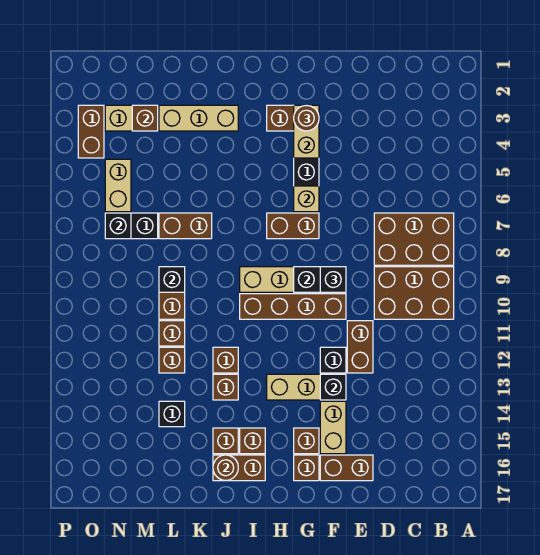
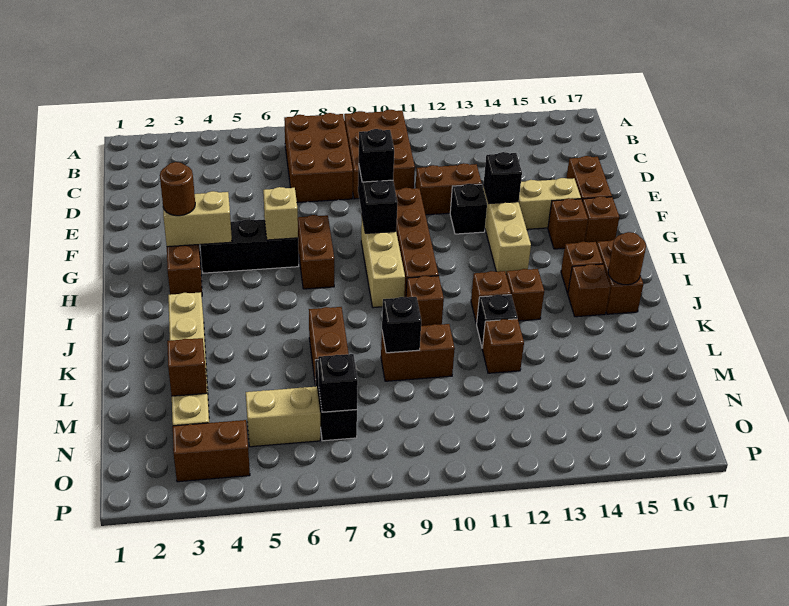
brown 1x1 brick [159,321,185,346] -> brown 1x1 brick moved to [406,276,444,326]
black 1x1 brick [159,401,185,427] -> black 1x1 brick moved to [477,295,517,348]

